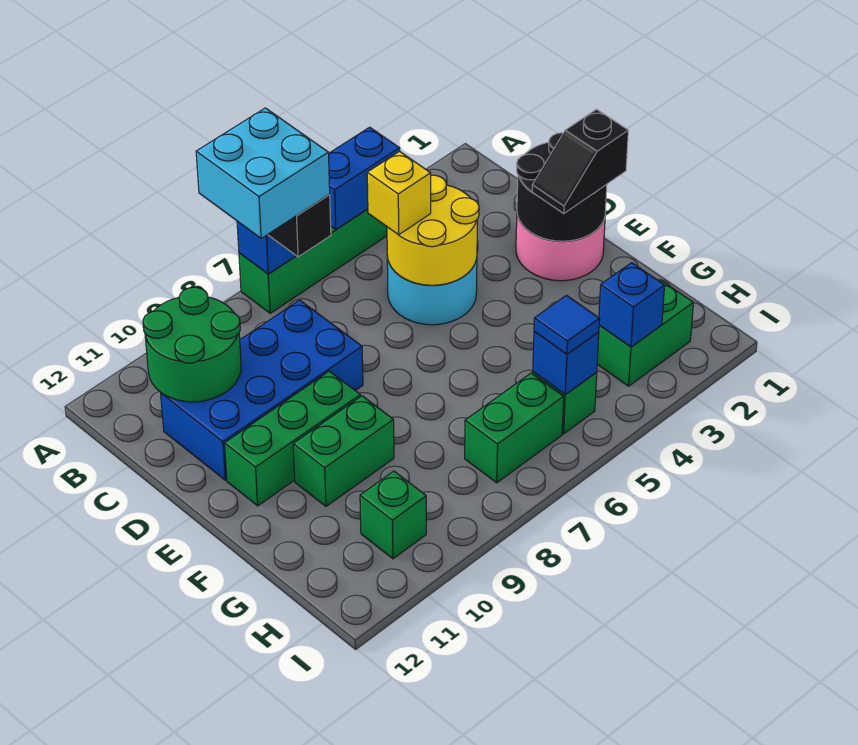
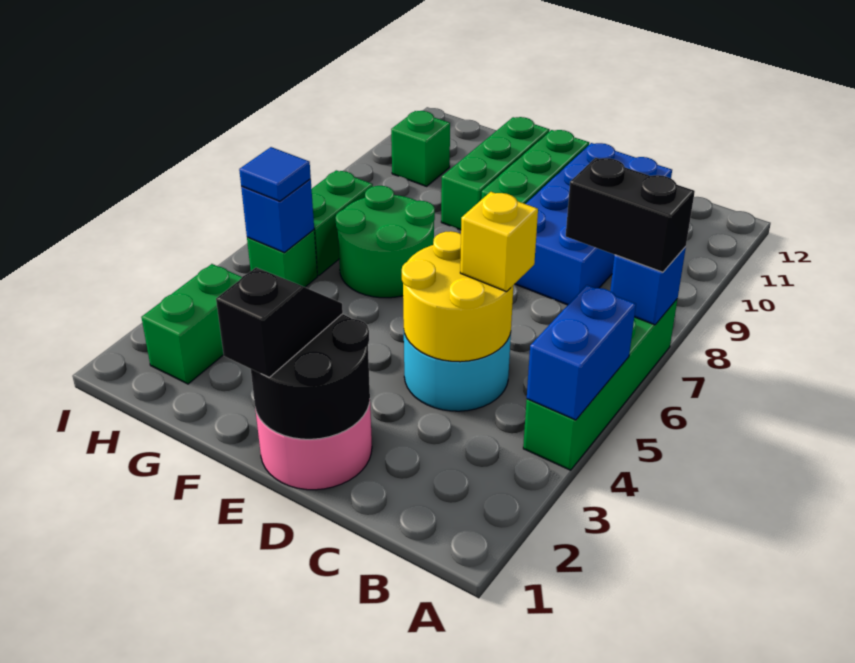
cyan 2x2 brick [196,108,330,238] -> none
green 2x2 round brick [143,287,241,402] -> green 2x2 round brick moved to [336,186,435,298]
green 1x2 brick [293,396,394,506] -> green 1x3 brick [441,117,550,230]
blue 1x1 brick [599,263,665,347] -> none

